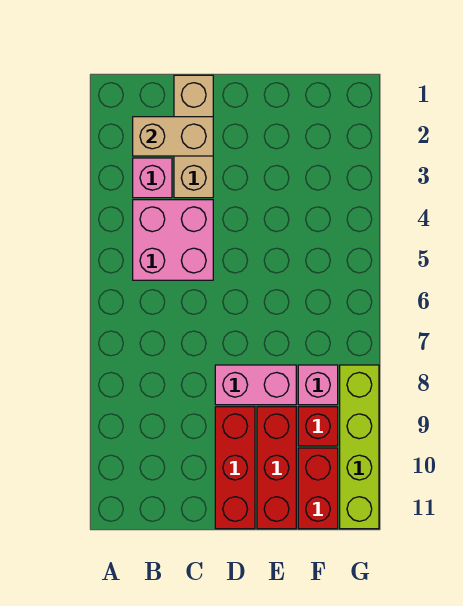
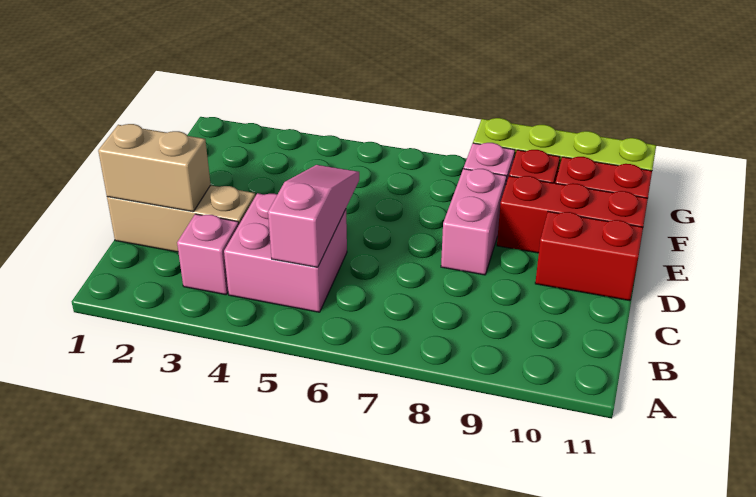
tan 1x2 brick [133,117,213,156] -> tan 1x2 brick turned to [98,124,211,212]
none -> pink 1x3 slope [268,165,359,267]
red 1x3 brick [215,407,255,529] -> red 1x2 brick [535,212,643,301]

